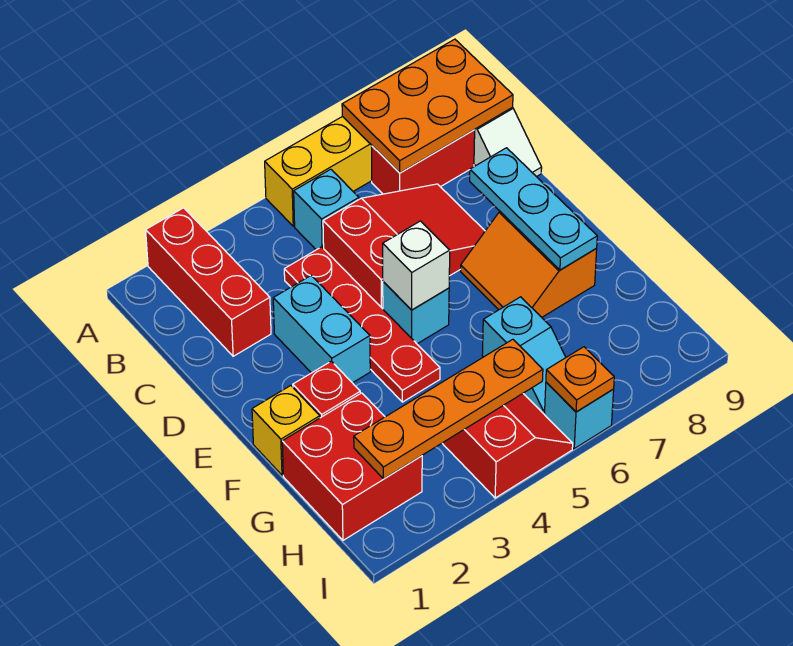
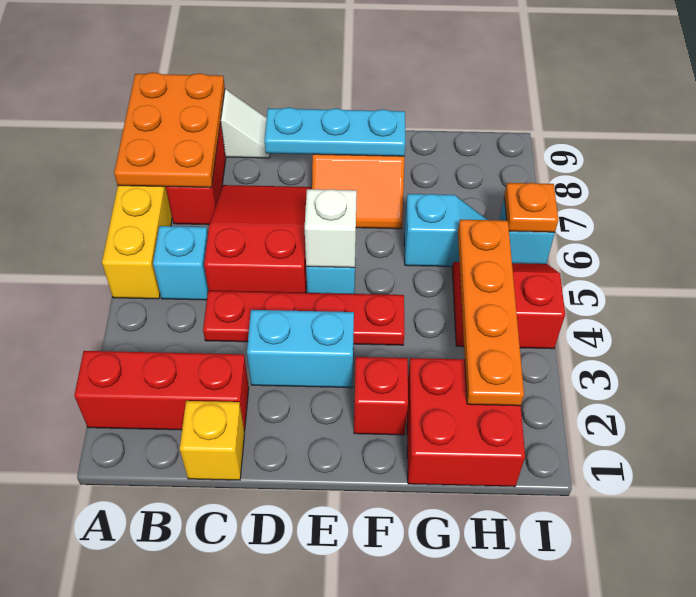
yellow 1x1 brick [252,386,320,475] -> yellow 1x1 brick moved to [180,401,244,480]

